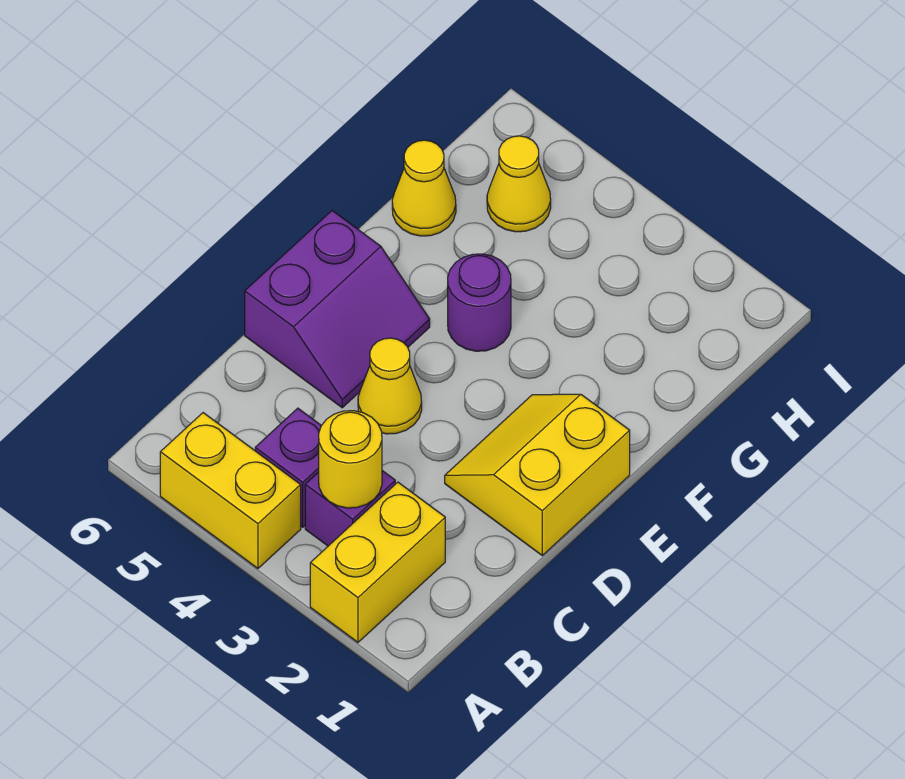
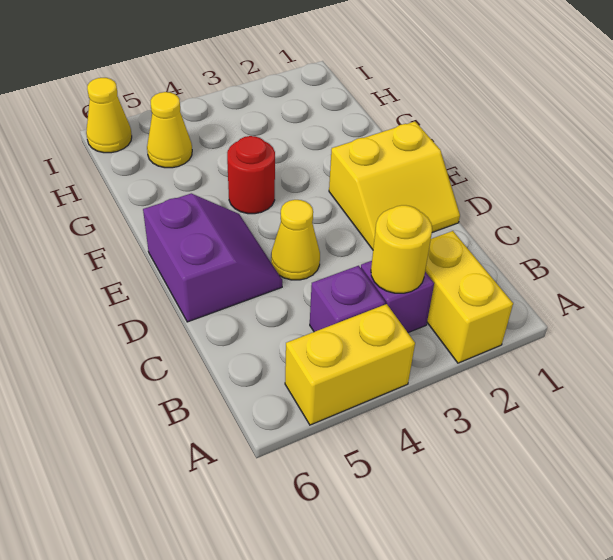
yellow 2x2 slope [445,394,630,555] -> yellow 2x2 slope turned to [329,121,460,250]
purple 1x1 round brick [448,254,511,351] -> red 1x1 round brick [227,136,275,214]
yellow 1x1 cone [392,140,456,236] -> yellow 1x1 cone moved to [86,78,132,153]

